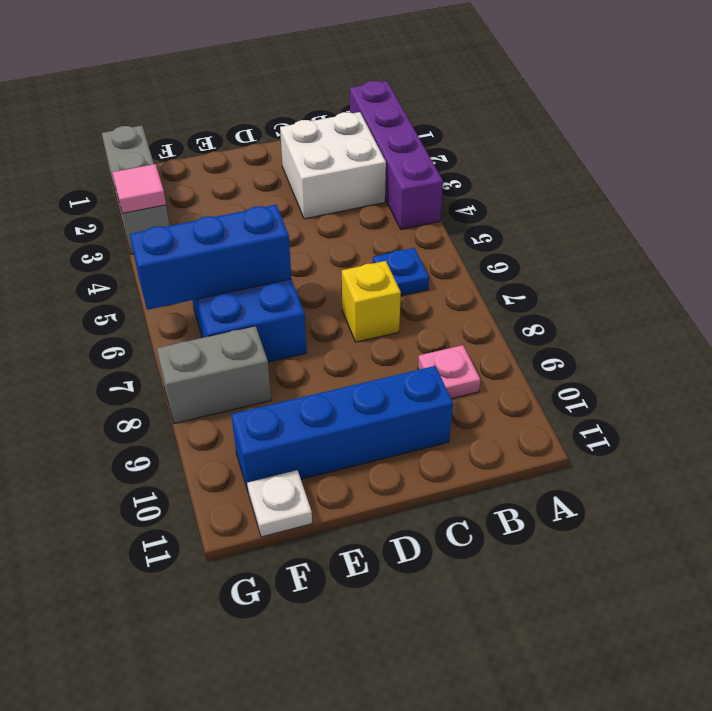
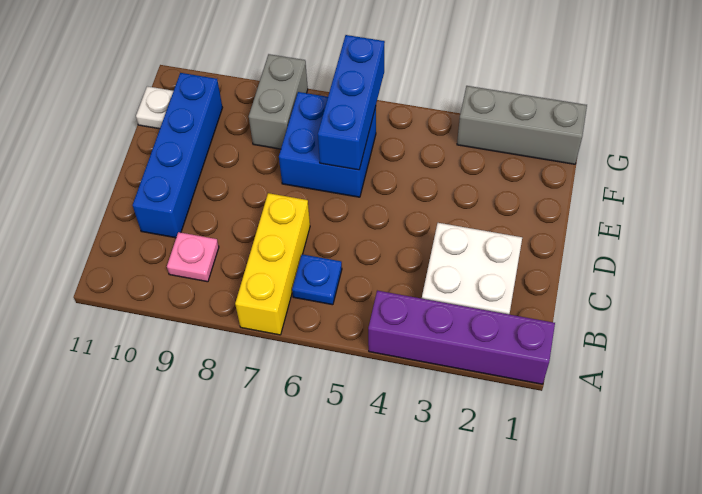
yellow 1x1 brick [342,261,401,342] -> yellow 1x3 brick [235,193,310,335]
pink 1x1 tile [112,164,166,214] -> none

